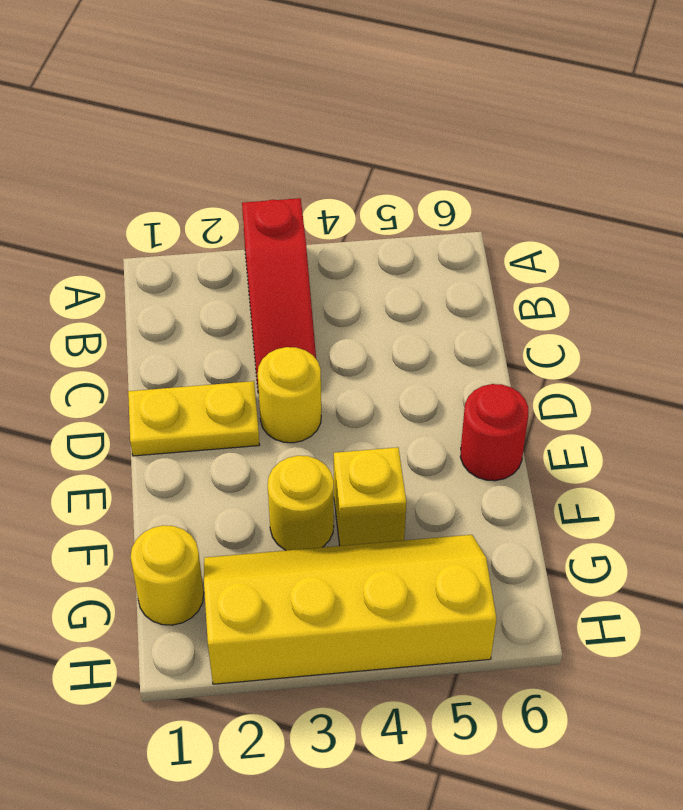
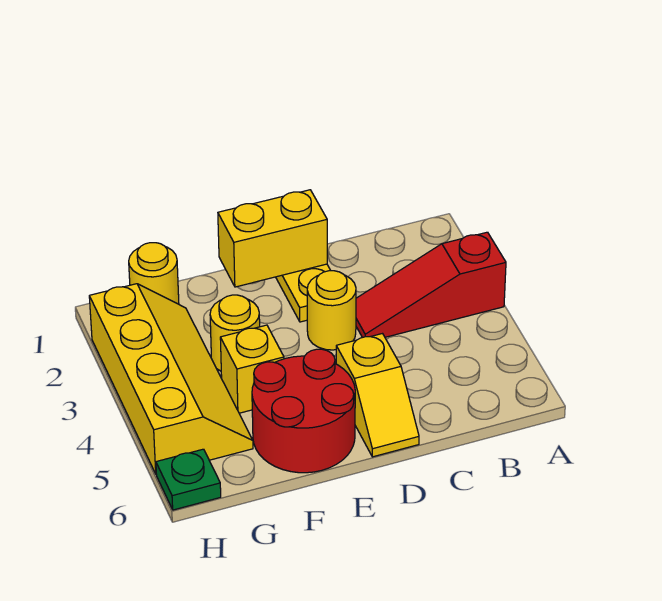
none -> yellow 1x2 brick [218,190,327,287]
none -> yellow 1x2 slope [336,334,419,457]
red 1x1 round brick [460,384,528,481] -> red 2x2 round brick [252,349,355,473]
none -> green 1x1 plate [156,449,221,510]

